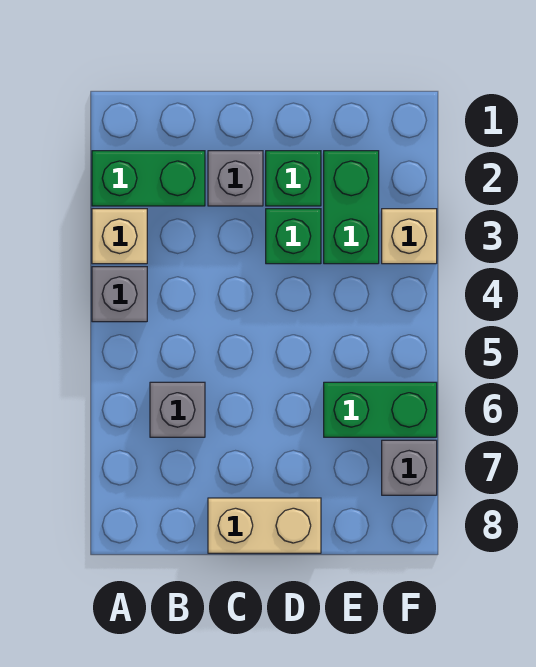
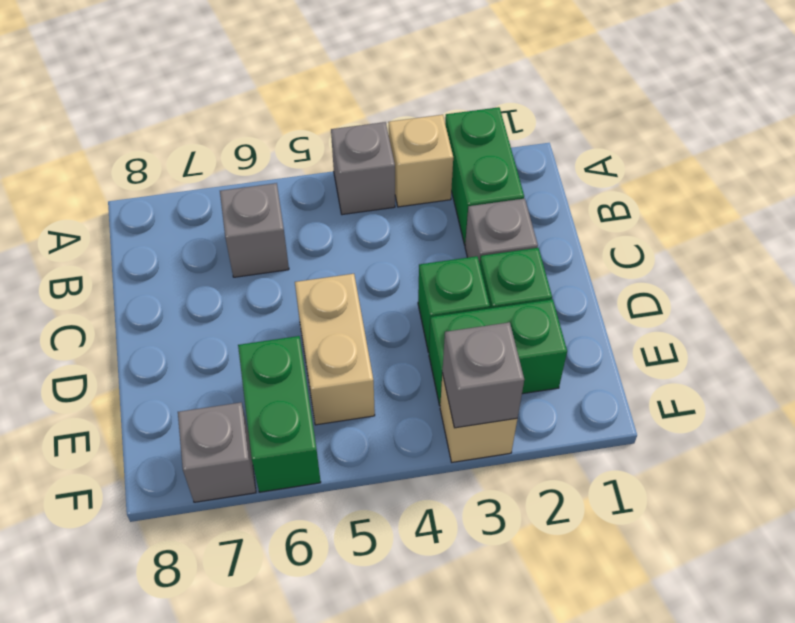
tan 1x2 brick [208,498,321,553] -> tan 1x2 brick moved to [295,274,375,425]
none -> grey 1x1 brick [442,322,524,428]

